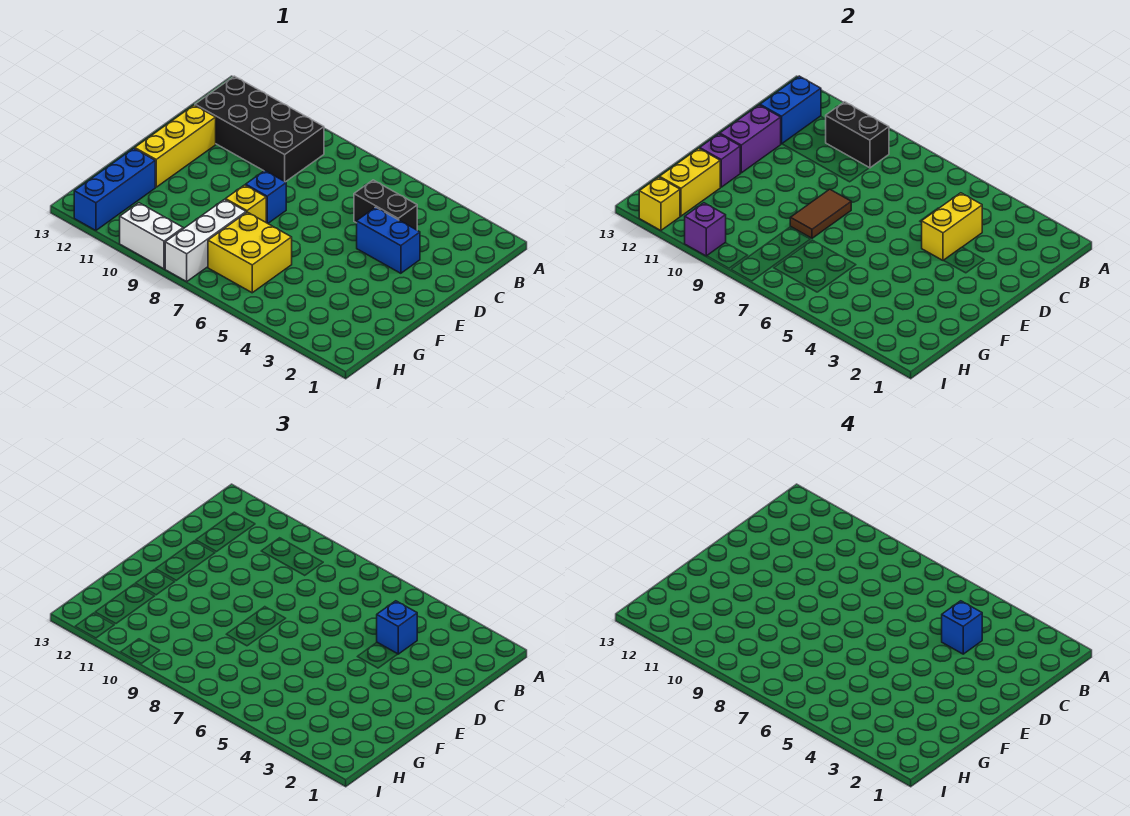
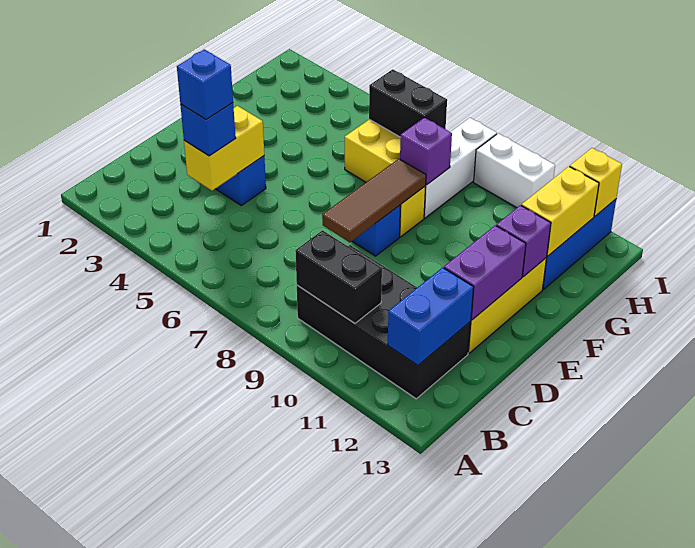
black 1x2 brick [354,180,417,230] -> black 1x2 brick moved to [369,69,447,137]
brown 1x2 tile [790,189,851,238] -> brown 1x3 tile [322,159,426,242]
purple 1x1 brick [685,203,726,256] -> purple 1x1 brick moved to [400,118,452,185]

